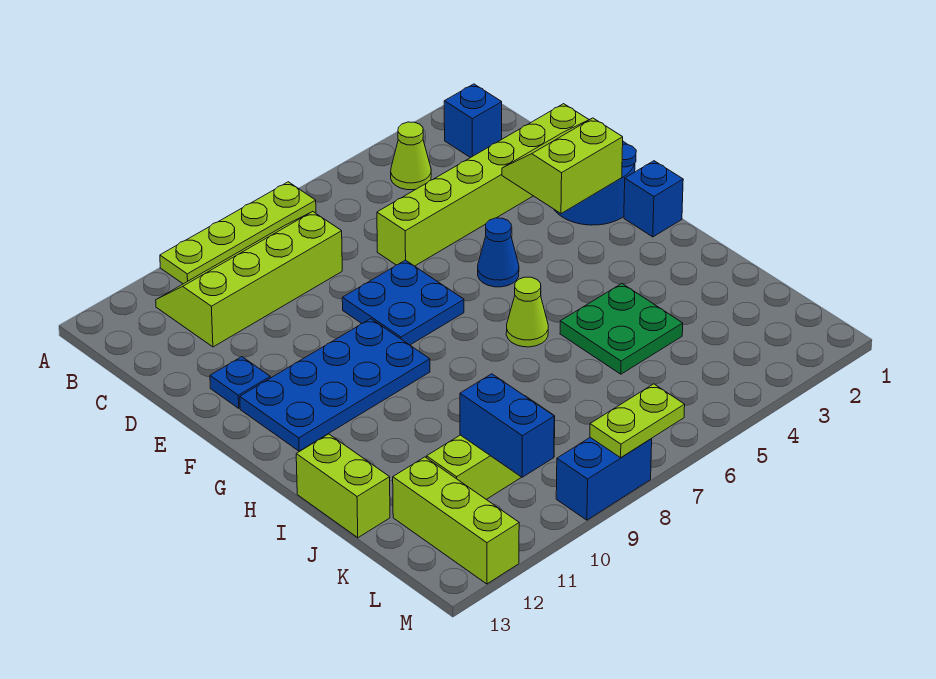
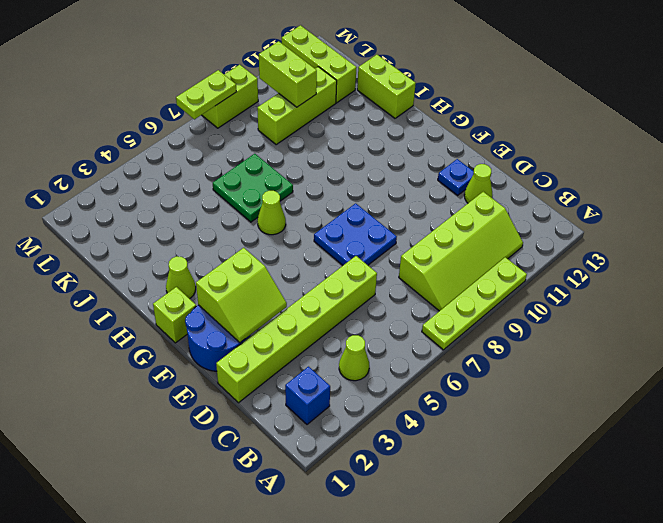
none -> lime 1x1 cone [465,164,492,203]
blue 1x1 cone [478,218,519,287] -> none
blue 2x4 plate [240,319,430,451] -> none
blue 1x1 brick [624,161,683,237] -> lime 1x1 brick [153,287,196,343]
none -> lime 1x1 cone [166,256,196,299]
green 2x2 plate [560,284,683,374] -> green 2x2 plate moved to [213,154,293,222]
blue 1x2 brick [460,374,554,477] -> lime 1x2 brick [259,41,317,107]
blue 1x2 brick [556,438,652,520] -> lime 1x2 brick [202,65,258,128]

